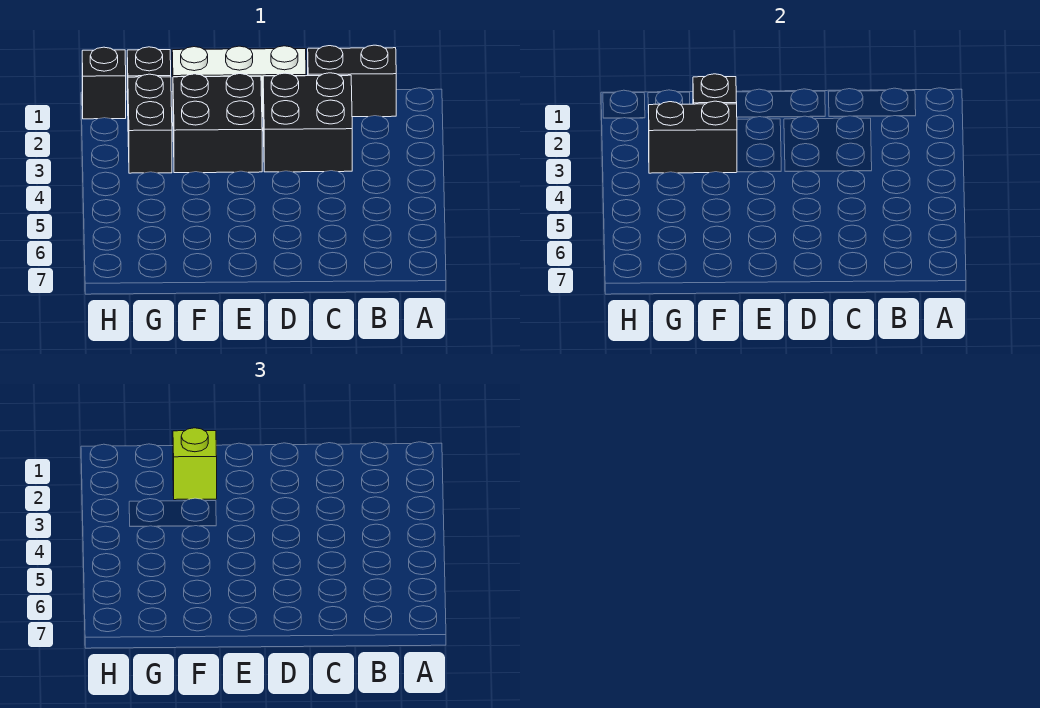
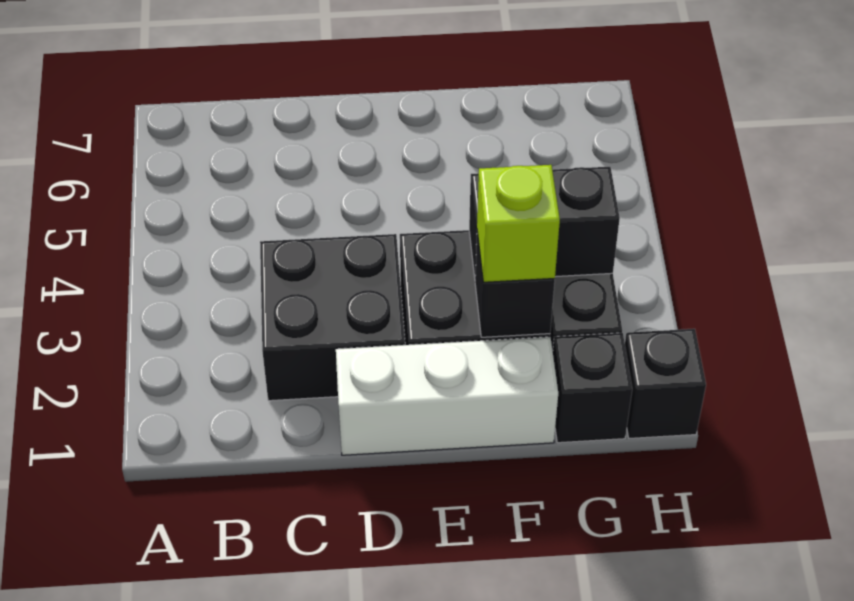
black 1x2 brick [308,45,396,117] -> none

